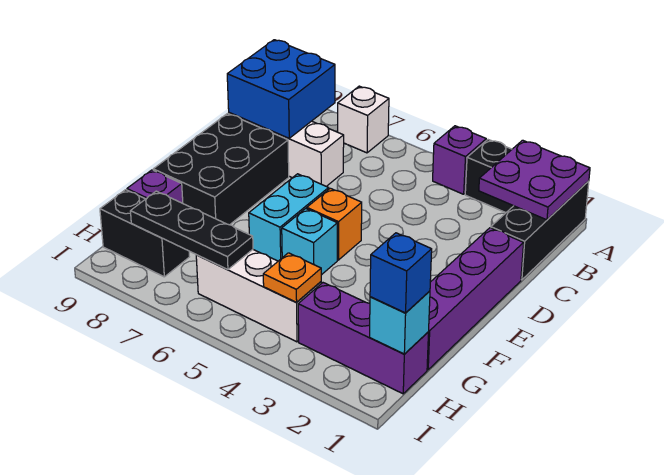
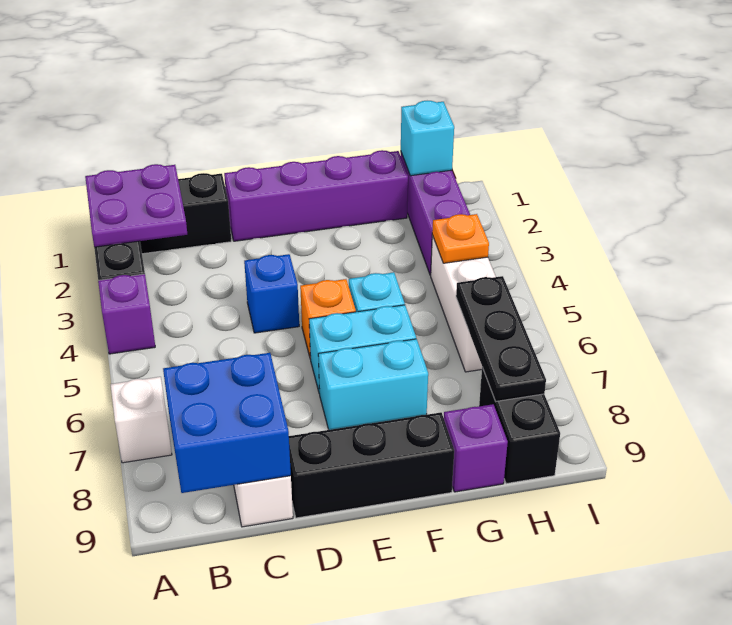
black 2x3 brick [153,114,289,225] -> black 1x3 brick [289,412,454,518]
none -> cyan 1x2 brick [318,339,428,430]
blue 1x1 brick [370,233,432,313] -> blue 1x1 brick moved to [244,254,299,333]

